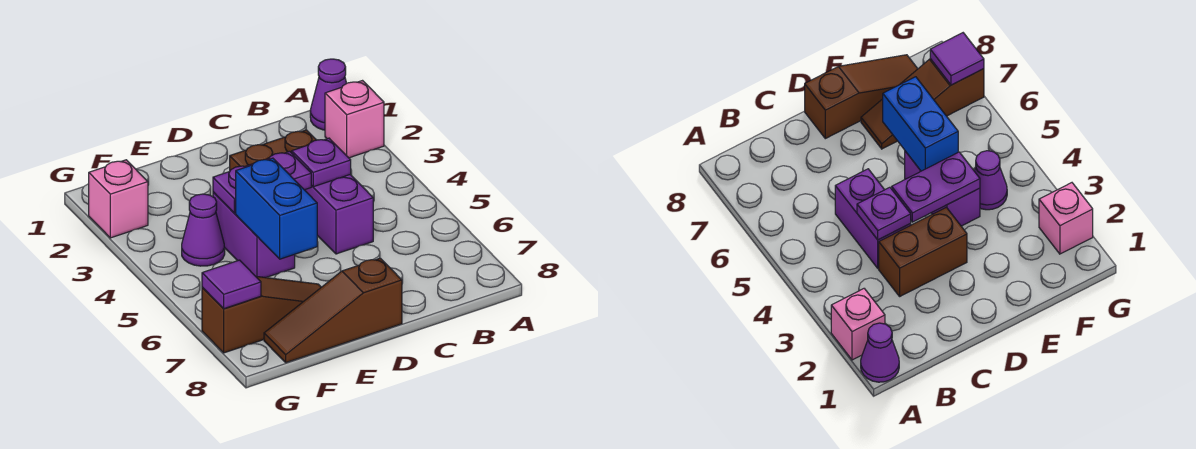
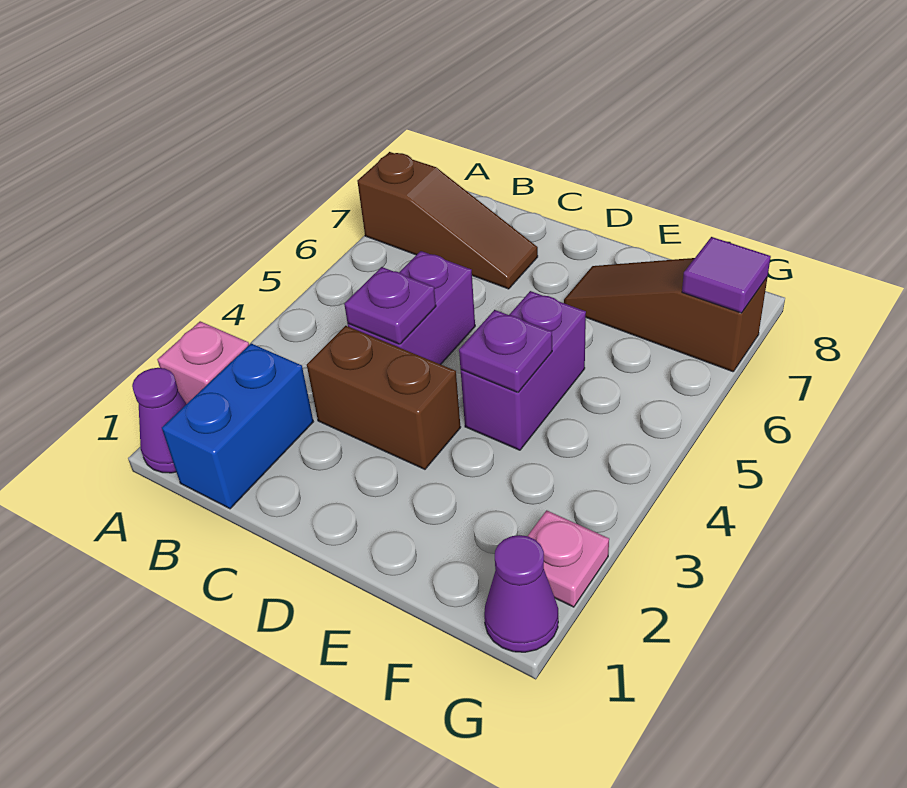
purple 1x2 plate [213,151,311,213] -> purple 1x1 plate [459,310,552,392]
brown 1x3 slope [264,258,402,363] -> brown 1x3 slope moved to [357,152,538,289]
blue 1x2 brick [236,158,317,259] -> blue 1x2 brick moved to [162,344,313,509]
purple 1x1 cone [182,194,225,266] -> purple 1x1 cone moved to [484,535,558,652]
pink 1x1 brick [89,160,148,238] -> pink 1x1 plate [528,510,609,607]

